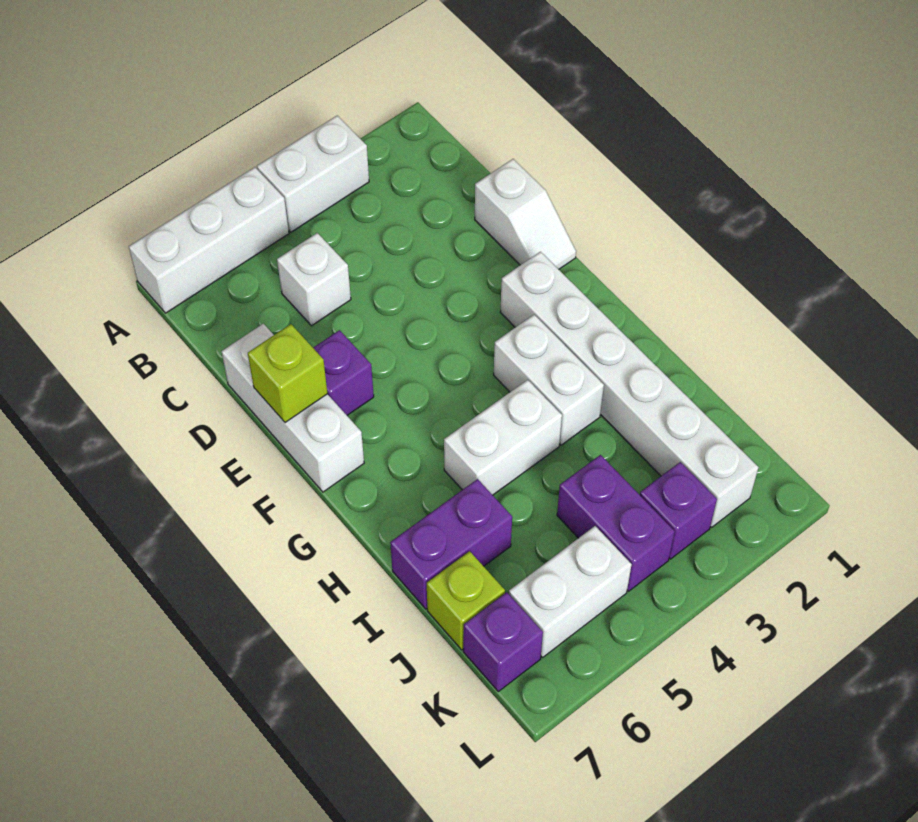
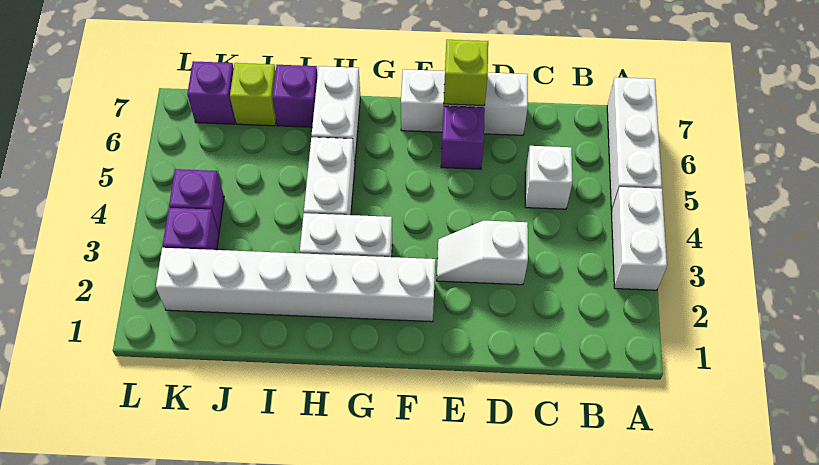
white 1x2 slope [475,159,576,269] -> white 1x2 slope moved to [437,221,528,285]
purple 1x2 brick [390,479,512,609] -> purple 1x1 brick [273,65,318,127]
purple 1x2 brick [557,455,675,591] -> purple 1x1 brick [169,169,224,233]
white 1x2 brick [509,526,632,657] -> white 1x2 brick moved to [312,66,360,160]

